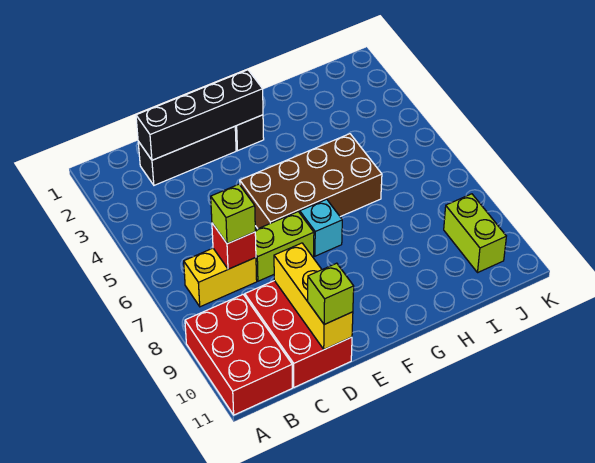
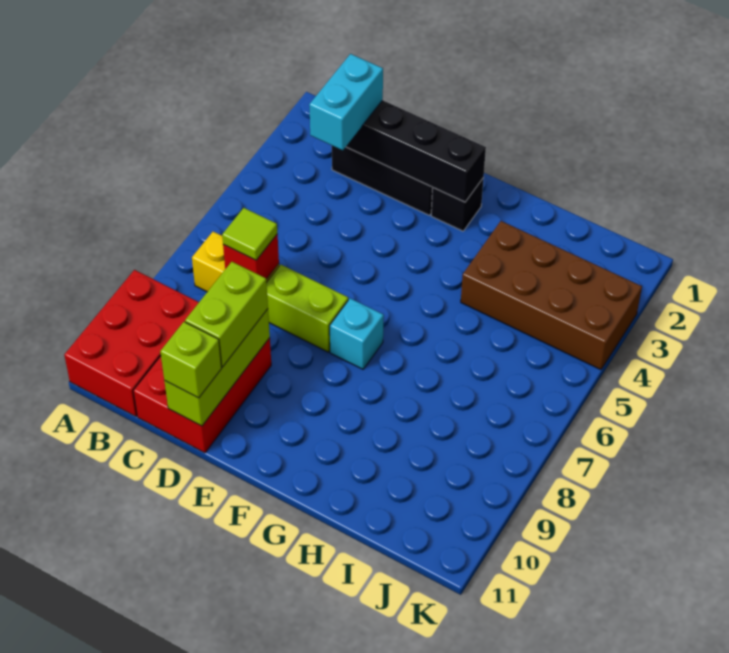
none -> cyan 1x2 brick [309,54,383,150]
lime 1x1 brick [211,184,255,244] -> lime 1x1 tile [222,208,277,260]
yellow 1x3 brick [274,243,353,349] -> lime 1x3 brick [165,309,270,426]
brown 2x4 brick [240,134,382,229] -> brown 2x4 brick moved to [461,221,642,370]
lime 1x2 brick [444,194,506,272] -> lime 1x2 brick moved to [185,262,268,367]

